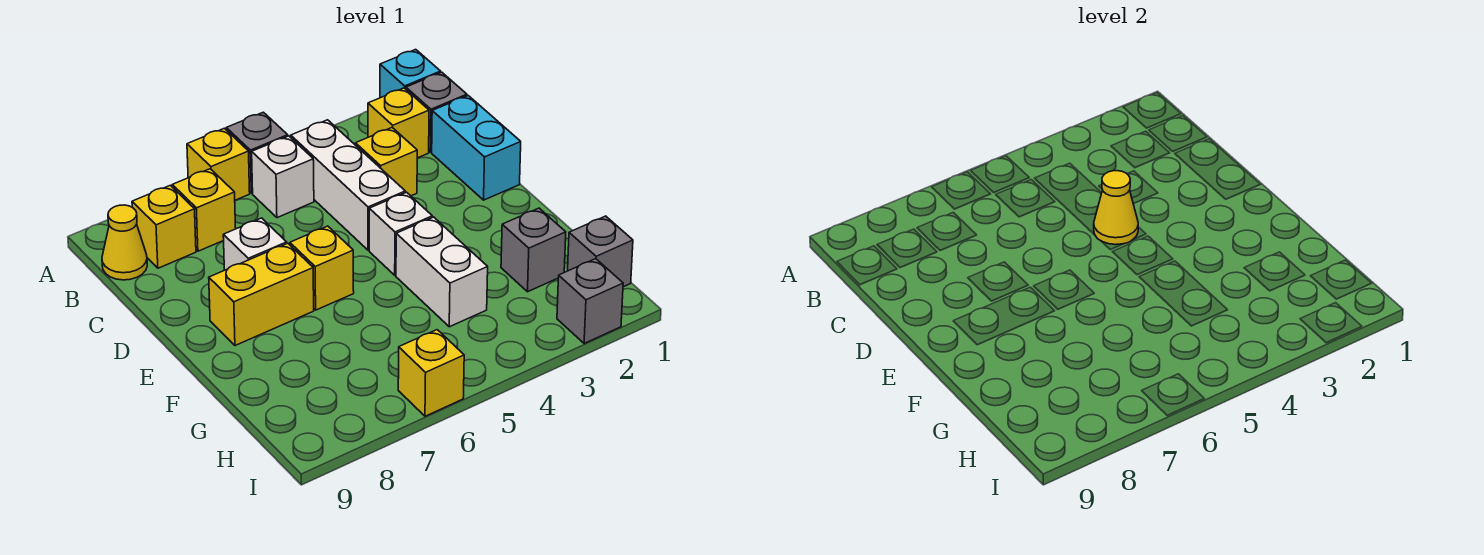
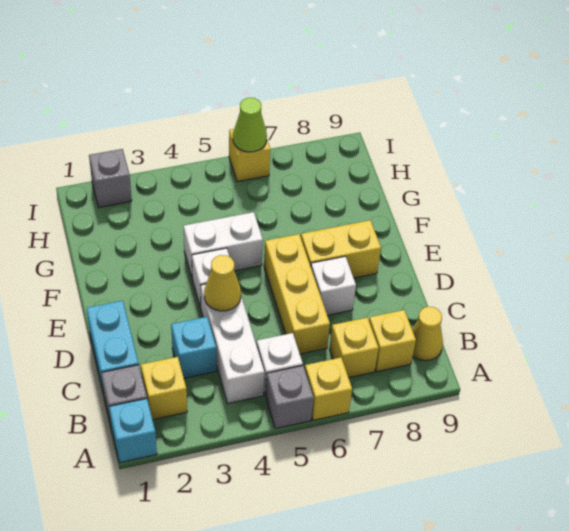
yellow 1x1 brick [356,128,417,196] -> cyan 1x1 brick [171,317,216,378]
yellow 1x1 brick [290,226,354,310] -> yellow 1x3 brick [264,234,330,354]
white 1x2 brick [396,217,488,327] -> white 1x2 brick turned to [184,212,263,277]
grey 1x1 brick [501,208,566,292] -> none
grey 1x1 brick [568,216,633,287] -> none
none -> lime 1x1 cone [233,98,267,152]

